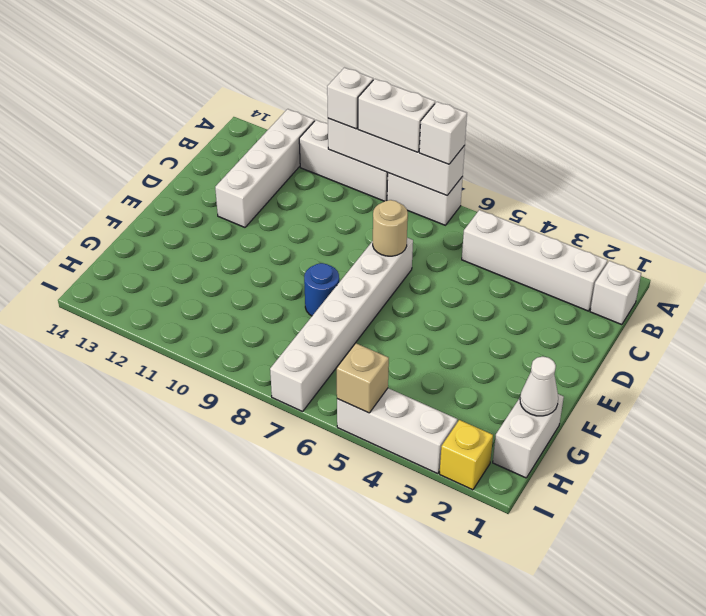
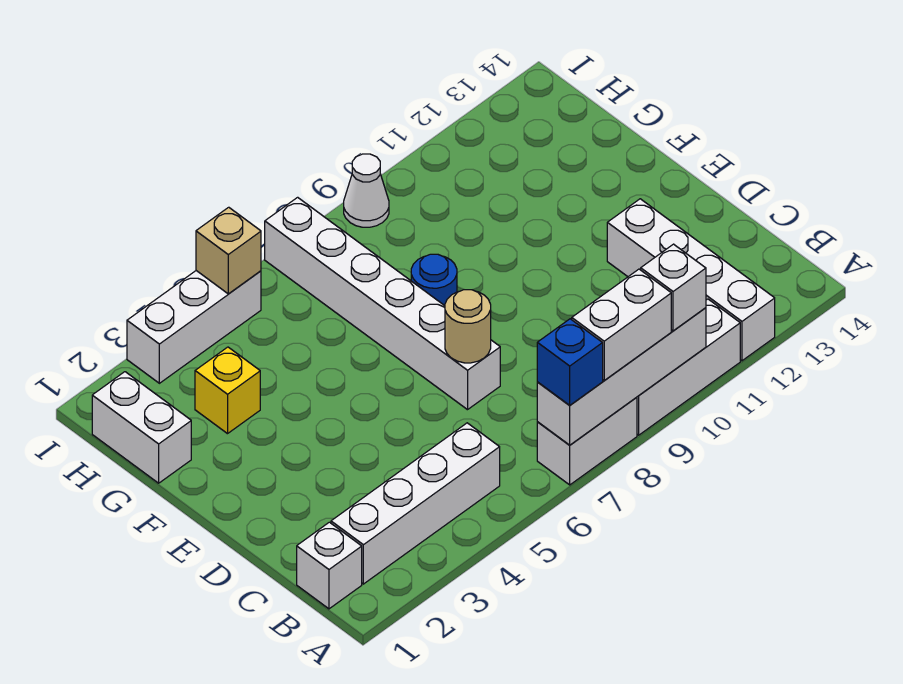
white 1x1 brick [419,102,467,164] -> blue 1x1 brick [537,319,603,405]
white 1x1 cone [520,357,558,416] -> white 1x1 cone moved to [344,154,389,227]
yellow 1x1 brick [440,420,493,490] -> yellow 1x1 brick moved to [195,347,260,434]

